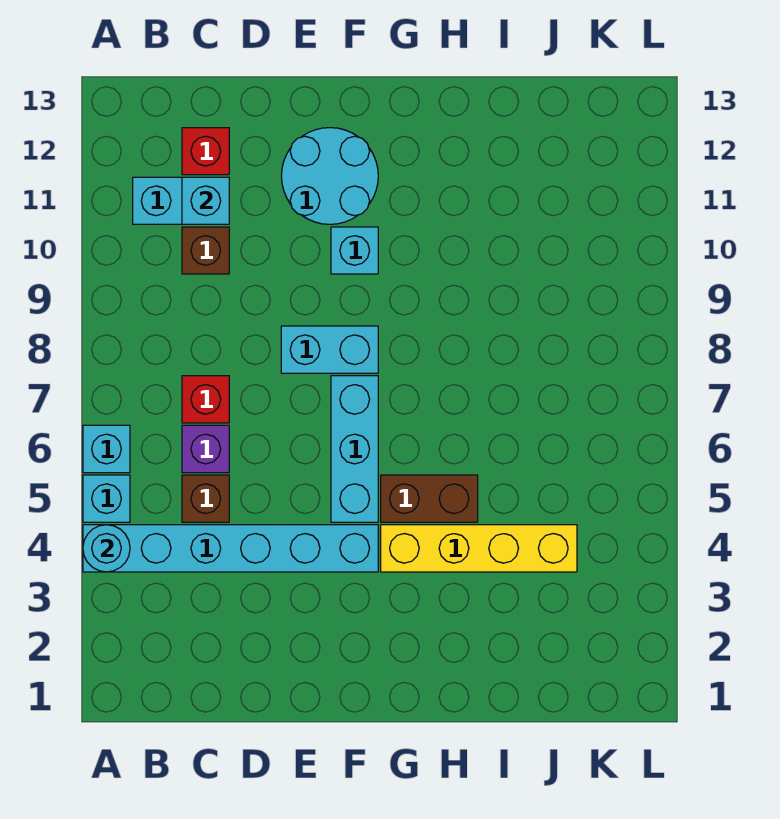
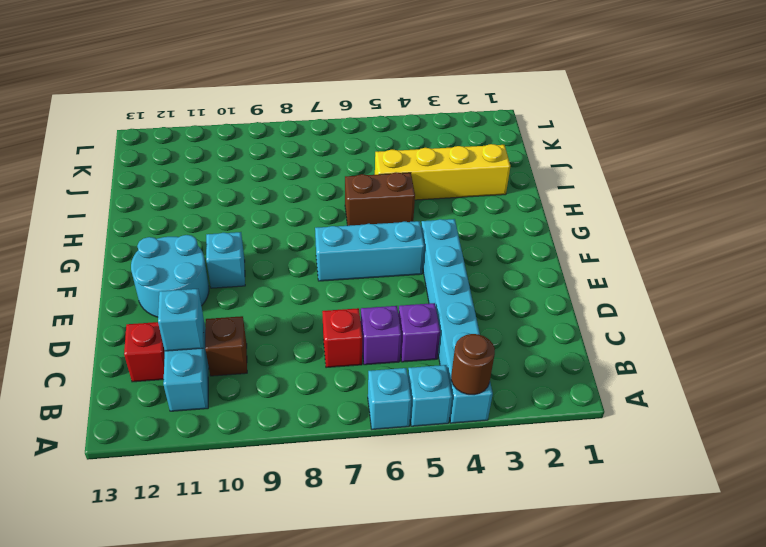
cyan 1x1 round brick [83,525,130,572] -> brown 1x1 round brick [451,334,495,395]
brown 1x1 brick [182,475,229,522] -> purple 1x1 brick [398,303,440,362]
cyan 1x2 brick [281,326,378,373] -> none
yellow 1x4 brick [381,525,577,572] -> yellow 1x4 brick turned to [375,144,510,200]
brown 1x2 brick [381,475,478,522] -> brown 1x2 brick turned to [345,172,415,226]

